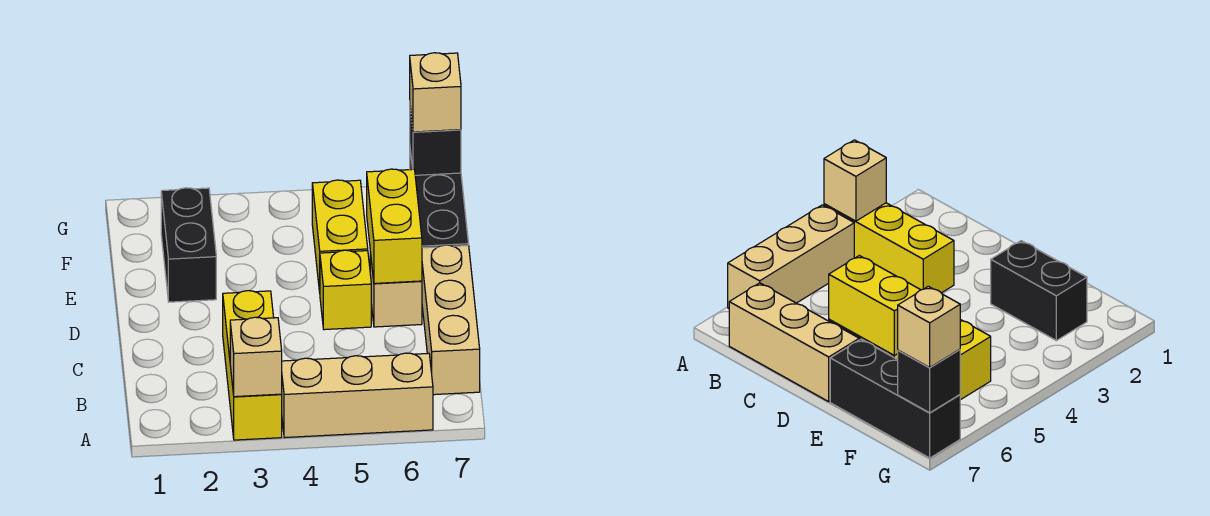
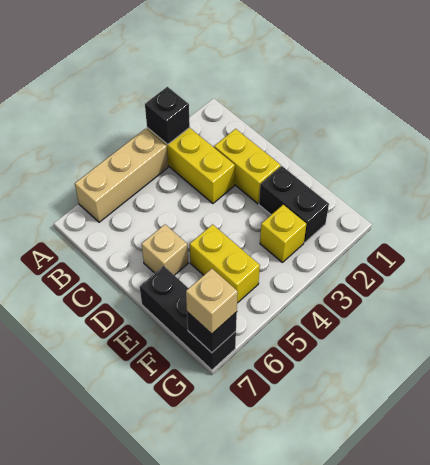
tan 1x1 brick [230,317,282,397] -> black 1x1 brick [145,87,190,145]
tan 1x3 brick [422,245,480,395] -> none
yellow 1x1 brick [320,250,371,330] -> yellow 1x1 brick moved to [260,205,306,262]
yellow 1x2 brick [367,169,422,283] -> yellow 1x2 brick moved to [214,129,281,204]

